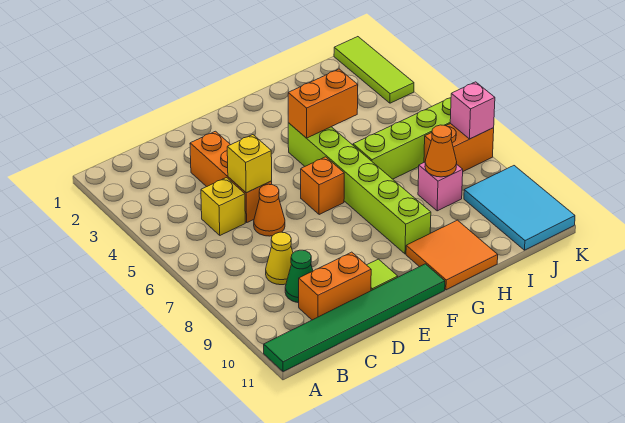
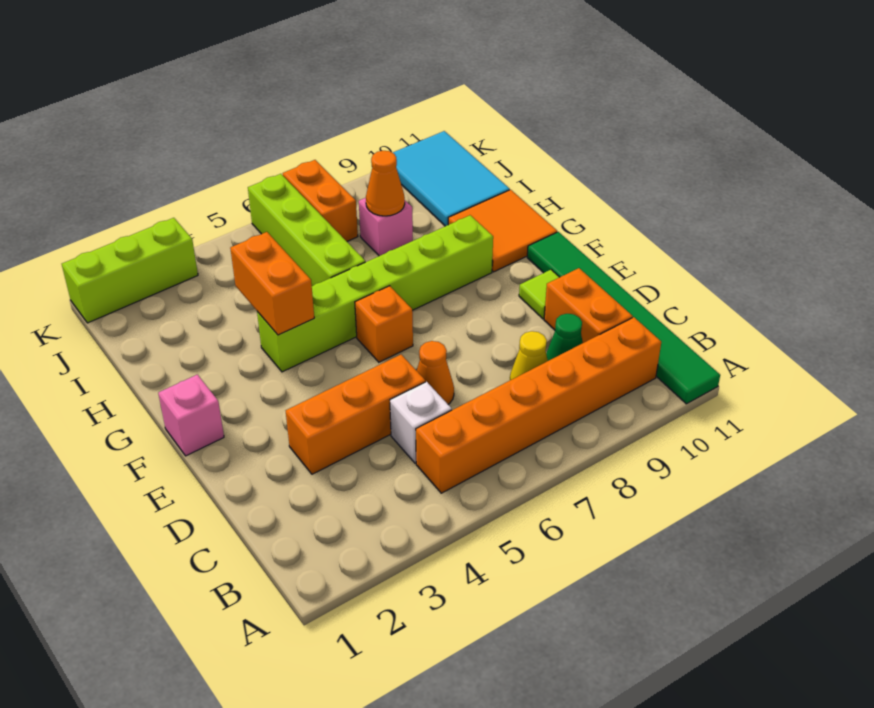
none -> orange 1x6 brick [416,317,661,493]
yellow 1x1 brick [201,178,245,235] -> white 1x1 brick [390,382,452,463]
yellow 1x1 brick [227,135,272,193] -> none
cyan 2x3 tile [464,166,575,250] -> cyan 2x3 tile turned to [393,131,510,226]
lime 1x3 tile [334,37,414,103] -> lime 1x3 brick [62,218,198,323]
pink 1x1 brick [450,82,495,139] -> pink 1x1 brick moved to [158,375,224,456]

